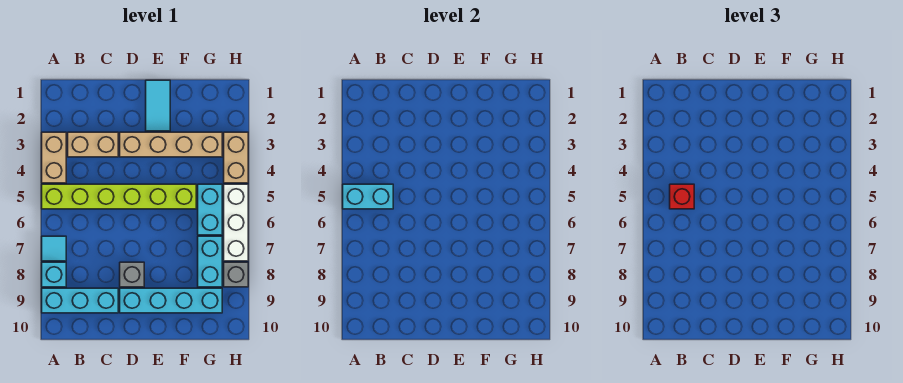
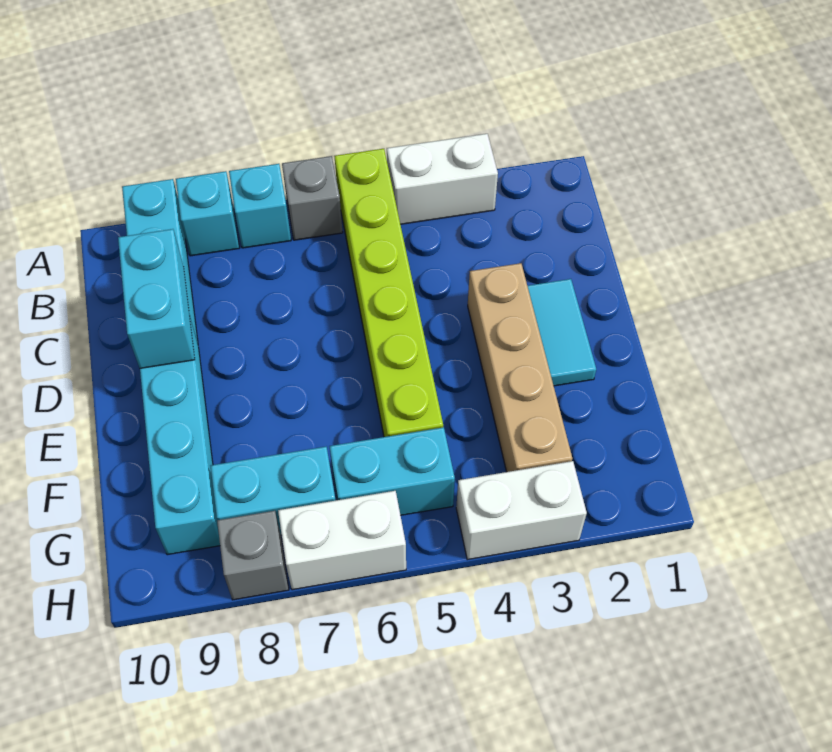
tan 1x2 brick [42,132,66,183] -> white 1x2 brick [387,134,498,224]
cyan 1x2 brick [343,184,393,209] -> cyan 1x2 brick moved to [118,229,195,368]
cyan 1x1 tile [42,236,66,261] -> cyan 1x1 brick [229,164,291,248]
tan 1x2 brick [68,132,118,157] -> none
red 1x1 brick [670,184,694,209] -> none
grey 1x1 brick [120,262,144,287] -> grey 1x1 brick moved to [282,156,343,240]
cyan 1x2 tile [146,80,170,131] -> cyan 1x2 tile turned to [528,279,596,386]
tan 1x2 brick [224,132,248,183] -> white 1x2 brick [456,461,587,560]
white 1x3 brick [224,184,248,261] -> white 1x2 brick [278,491,406,590]

